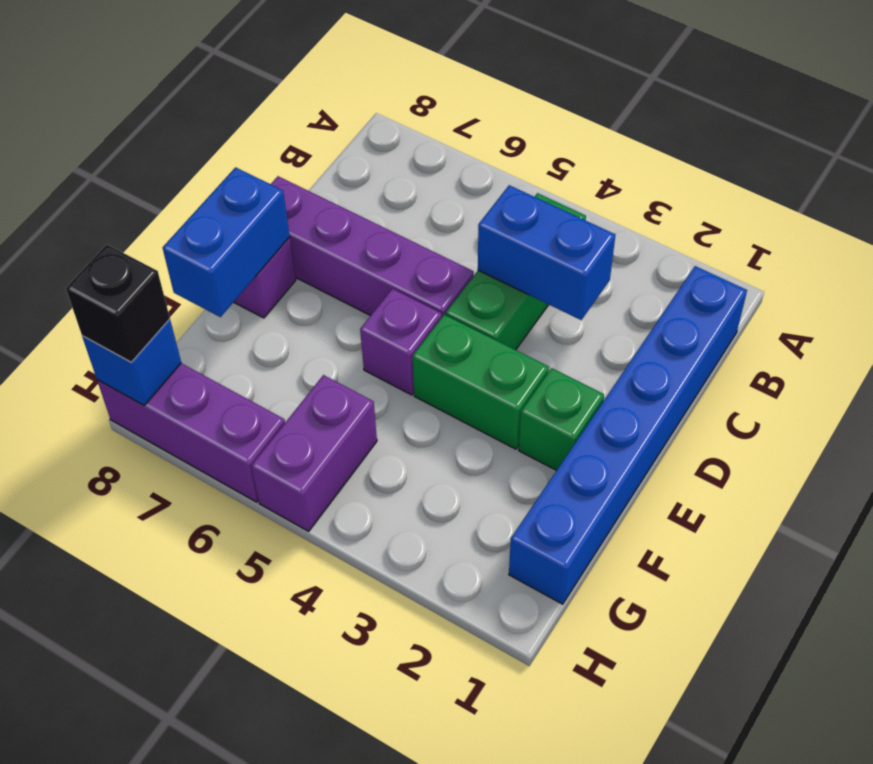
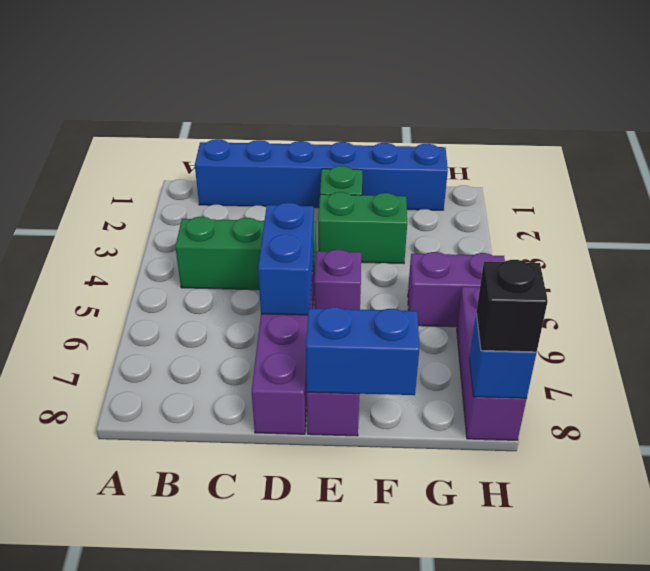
blue 1x2 brick [478,185,615,320] -> blue 1x2 brick moved to [258,203,314,315]
green 1x2 brick [413,315,549,449] -> green 1x2 brick turned to [318,192,407,263]

